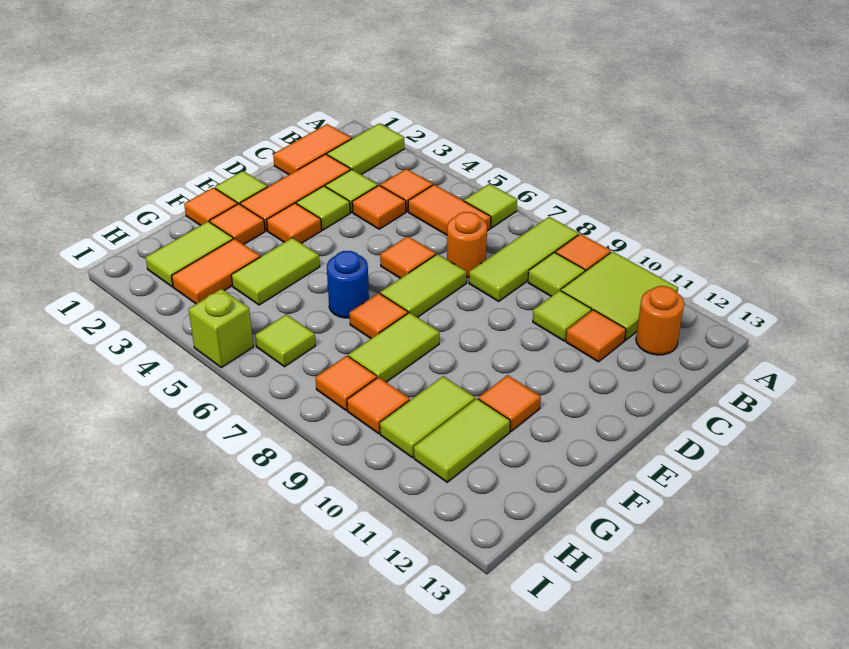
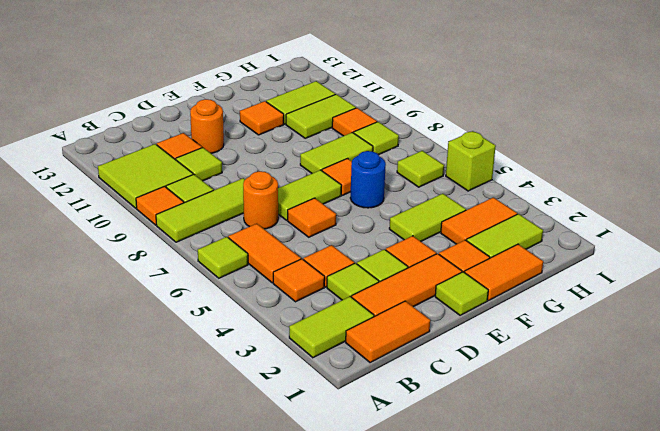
orange 1x1 round brick [636,286,684,355] -> orange 1x1 round brick moved to [190,99,224,153]
orange 1x1 tile [184,187,238,226] -> orange 1x2 tile [464,244,543,301]
orange 1x1 tile [315,356,377,410] -> lime 1x1 tile [354,122,399,155]

